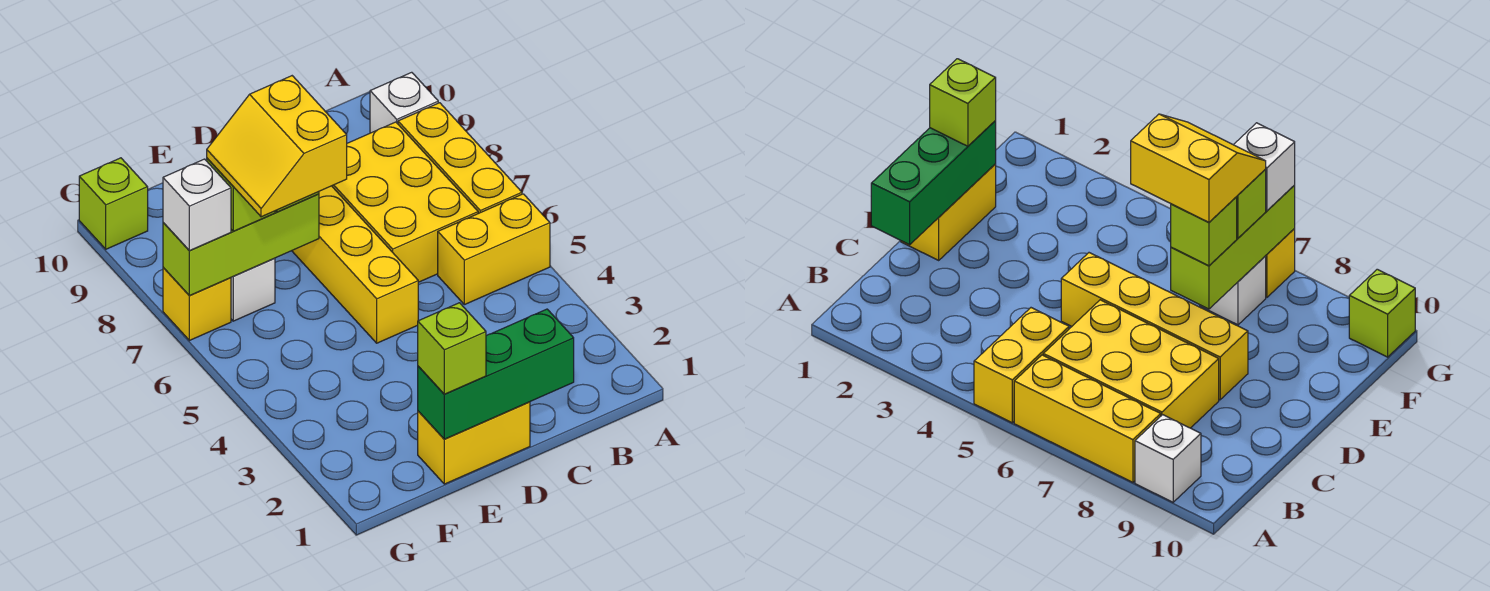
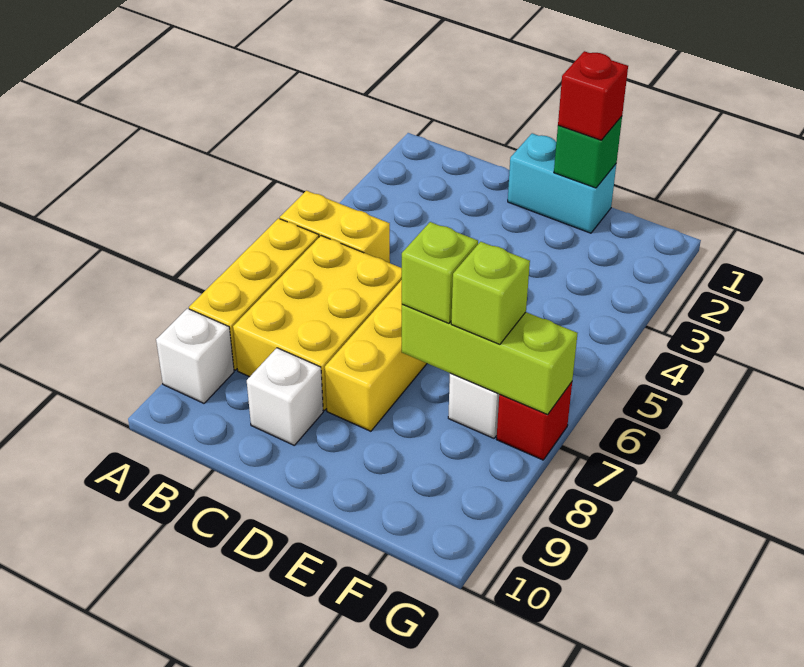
green 1x3 brick [418,309,574,439] -> green 1x1 brick [554,116,622,188]
yellow 1x2 brick [418,402,530,484] -> cyan 1x2 brick [508,133,616,233]
lime 1x1 brick [418,303,486,394] -> red 1x1 brick [558,51,628,140]
yellow 2x2 slope [207,76,347,217] -> none
yellow 1x1 brick [163,267,231,341] -> red 1x1 brick [496,382,572,460]
white 1x1 brick [163,159,231,251] -> white 1x1 brick moved to [247,348,323,445]
lime 1x1 brick [79,158,148,249] -> none

